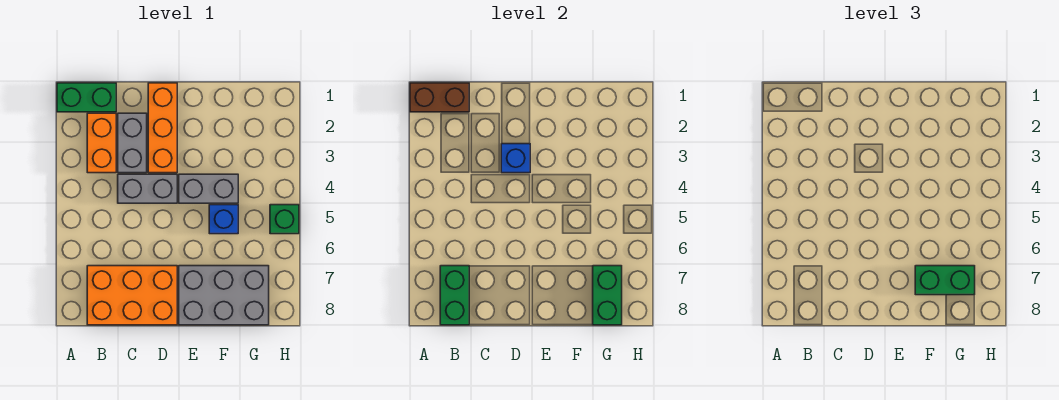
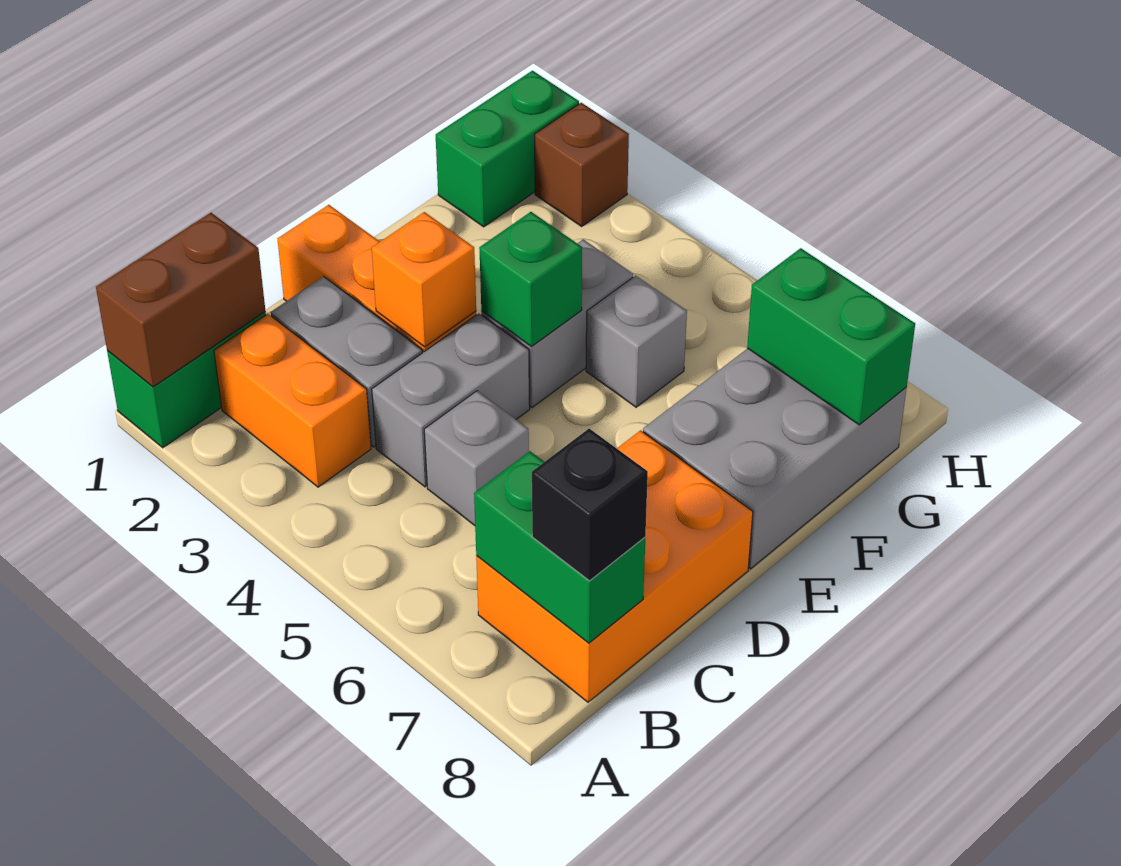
none -> black 1x1 brick [532,429,648,581]
none -> grey 1x1 brick [424,391,529,525]
blue 1x1 brick [501,144,530,173] -> orange 1x1 brick [372,212,476,347]
blue 1x1 brick [209,205,238,234] -> grey 1x1 brick [586,276,687,407]
green 1x2 brick [915,266,975,295] -> green 1x2 brick moved to [436,71,579,227]
none -> brown 1x1 brick [535,103,629,226]
green 1x1 brick [270,205,299,234] -> green 1x1 brick moved to [479,212,582,347]

